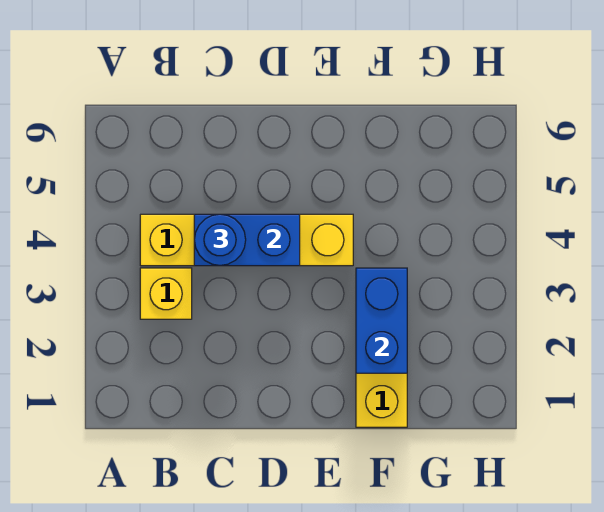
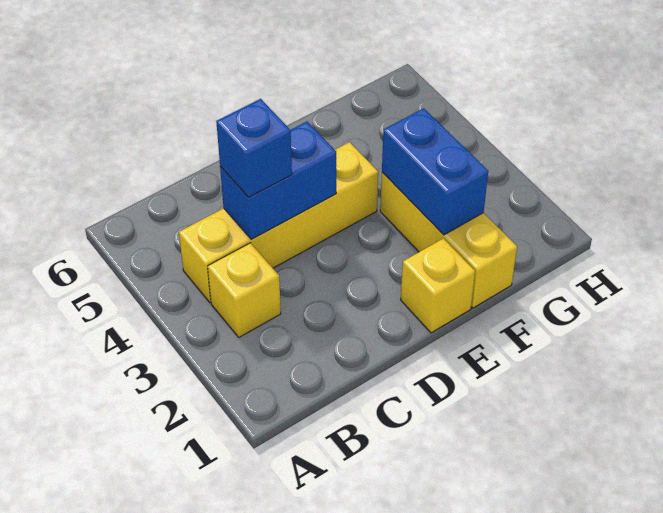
blue 1x1 round brick [194,214,246,266] -> blue 1x1 brick [216,99,292,197]
none -> yellow 1x1 brick [401,238,475,333]

